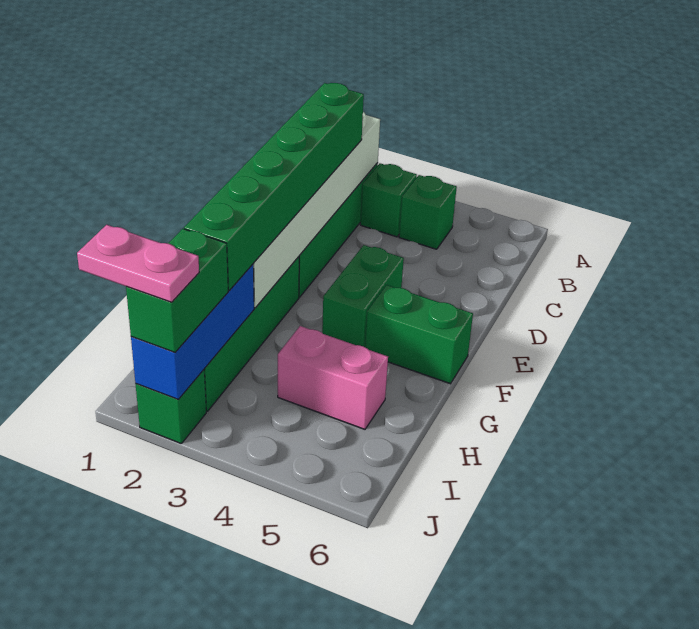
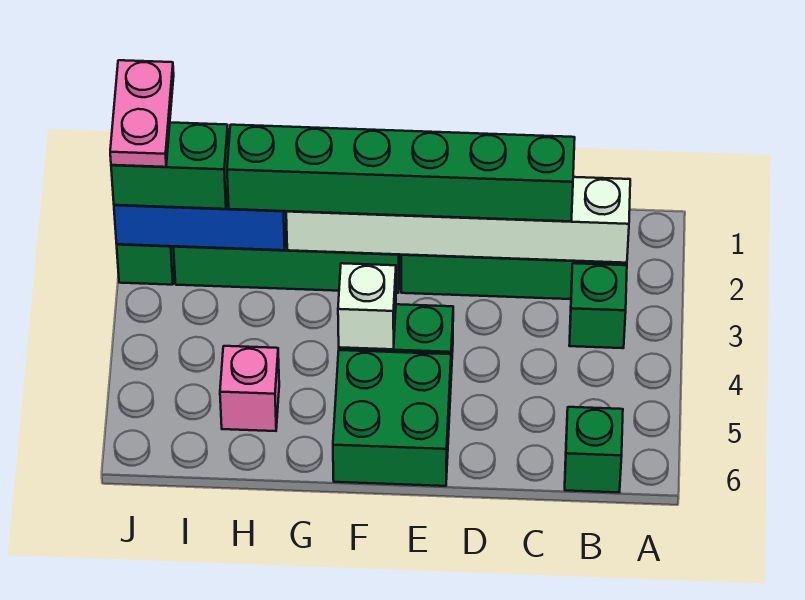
green 1x1 brick [399,175,457,249] -> green 1x1 brick moved to [565,407,623,492]
none -> white 1x1 brick [338,263,396,349]
green 1x2 brick [365,285,473,384] -> green 2x2 brick [333,350,451,486]
pink 1x2 brick [278,326,388,429] -> pink 1x1 brick [220,346,279,431]

